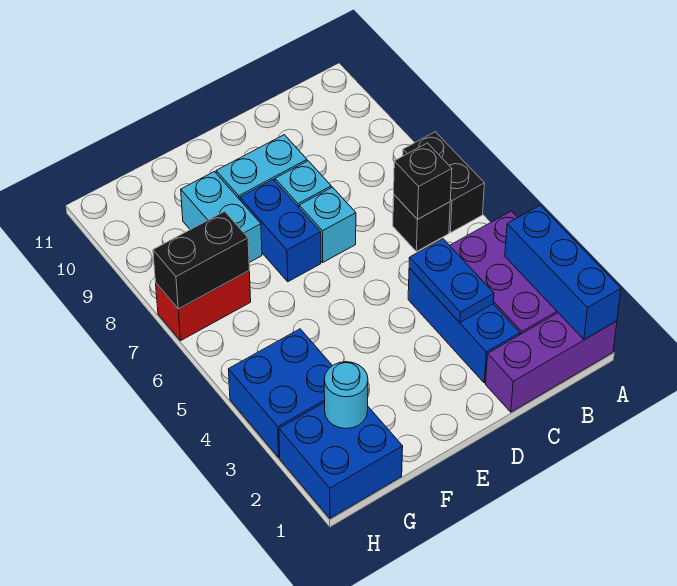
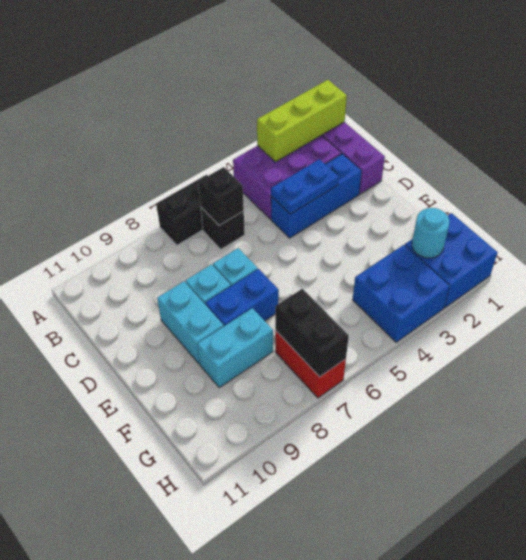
blue 1x3 brick [505,205,621,340] -> lime 1x3 brick [257,80,347,162]

